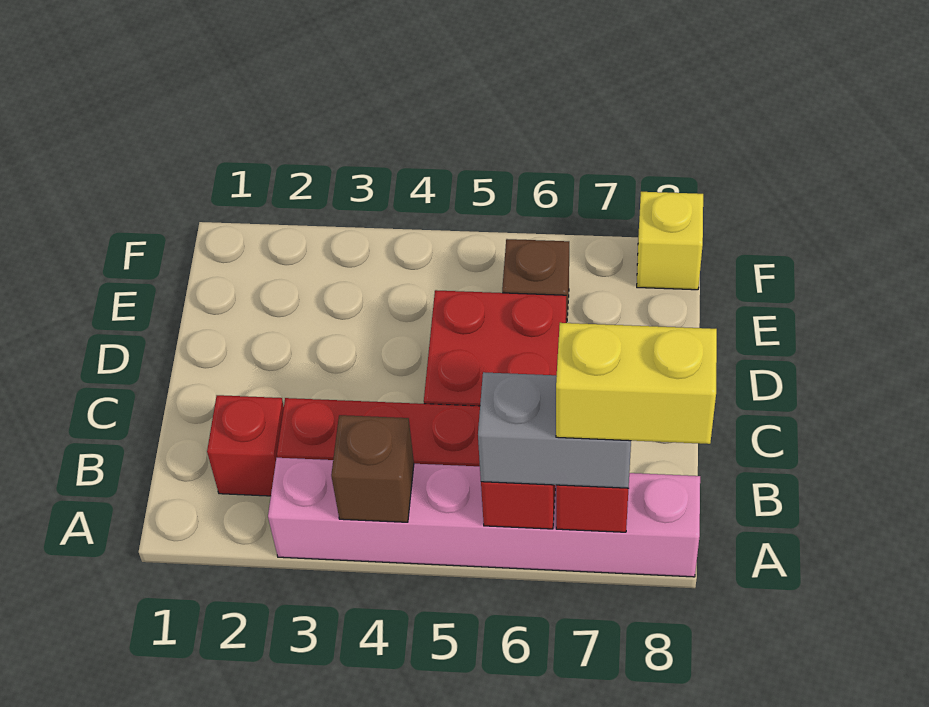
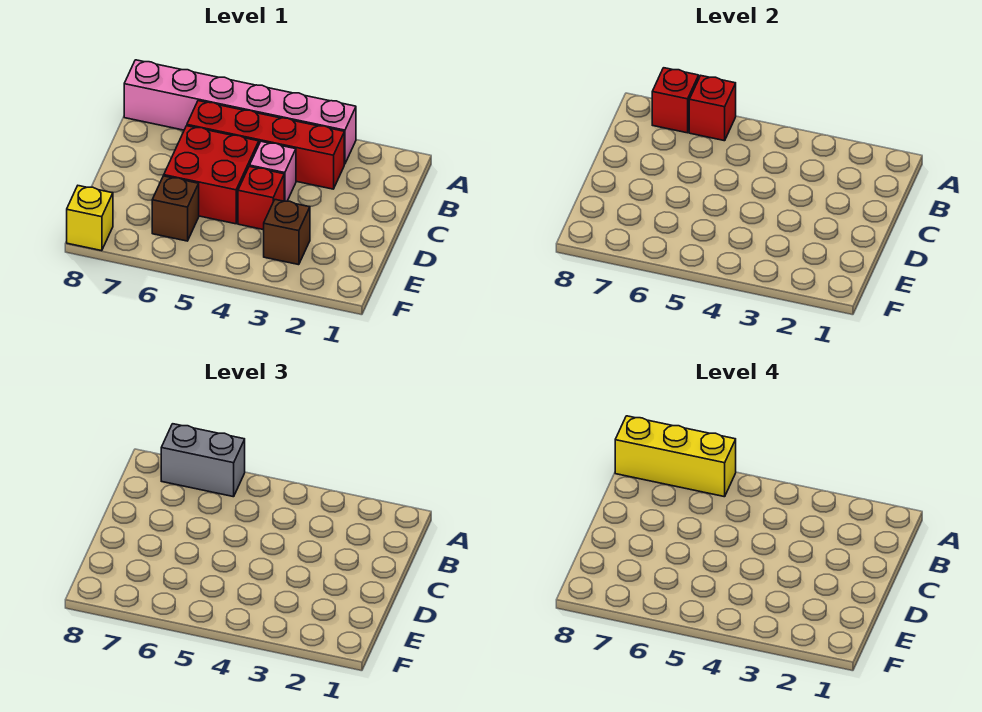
brown 1x1 brick [331,415,414,522] -> brown 1x1 brick moved to [264,200,310,265]
yellow 1x2 brick [556,323,717,444] -> yellow 1x3 brick [615,416,736,497]
red 1x1 brick [207,395,284,496] -> red 1x1 brick moved to [238,166,284,230]
none -> pink 1x1 brick [250,141,296,201]

